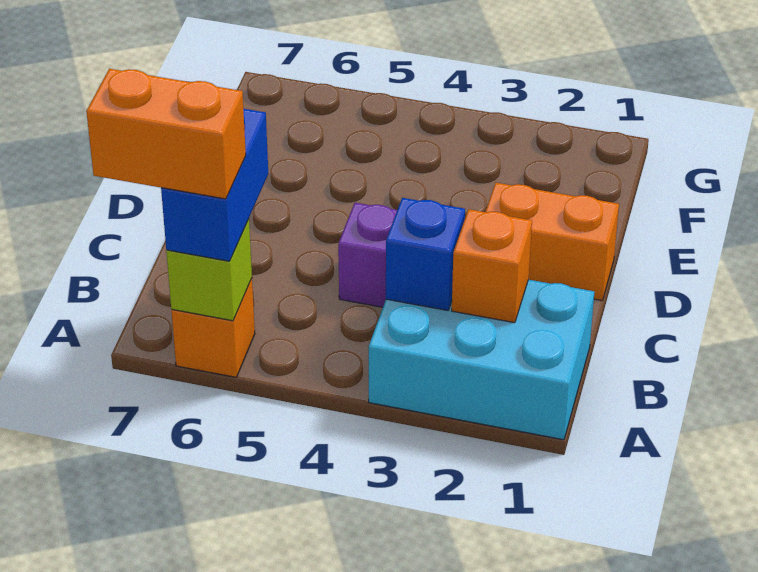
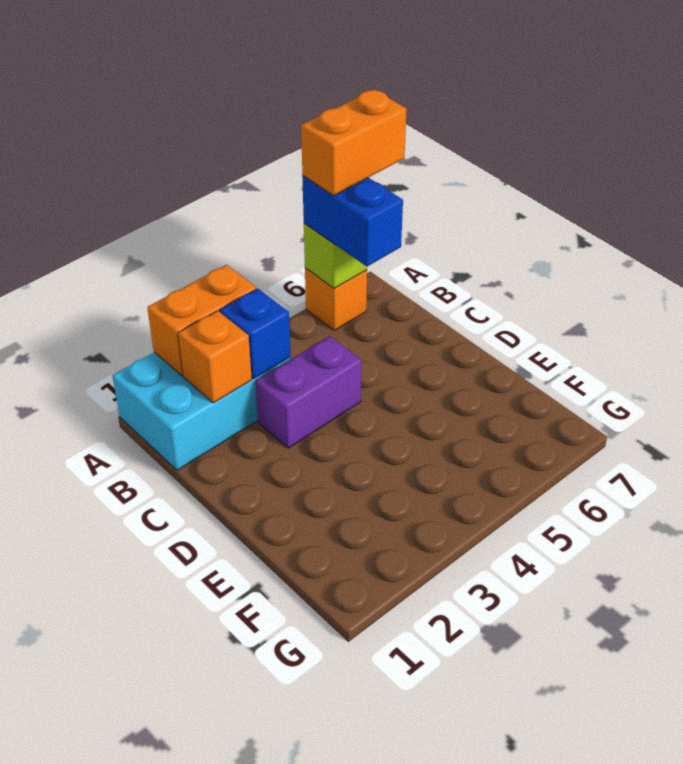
orange 1x2 brick [486,183,619,300] -> orange 1x2 brick moved to [147,265,256,376]

